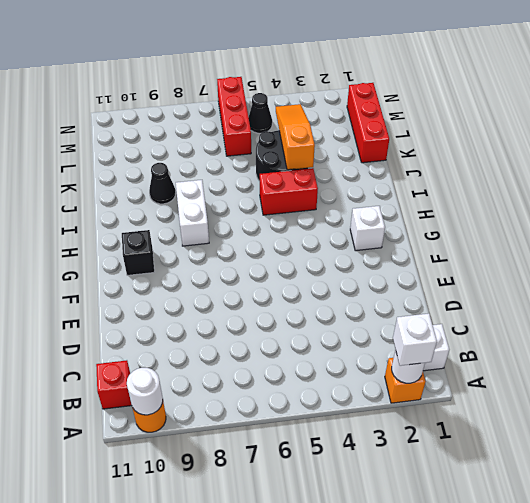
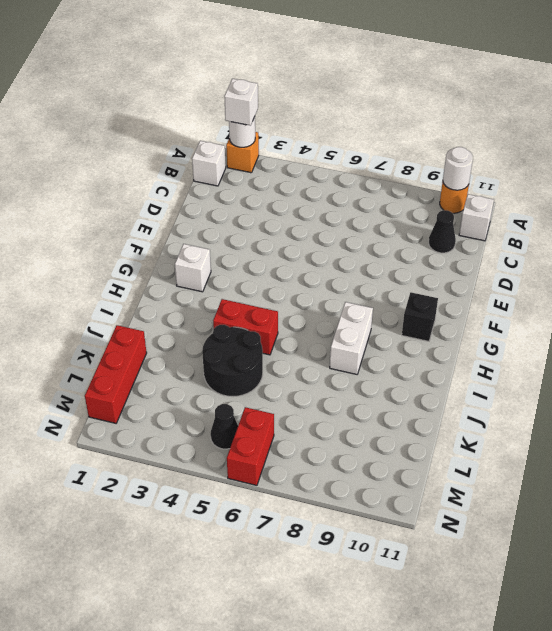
red 1x1 brick [96,360,132,409] -> white 1x1 brick [459,194,494,241]
orange 1x3 slope [276,104,315,170] -> none
black 1x1 cone [149,163,176,204] -> black 1x1 cone moved to [429,210,456,253]
red 1x3 brick [217,77,251,156] -> red 1x2 brick [227,407,274,485]

